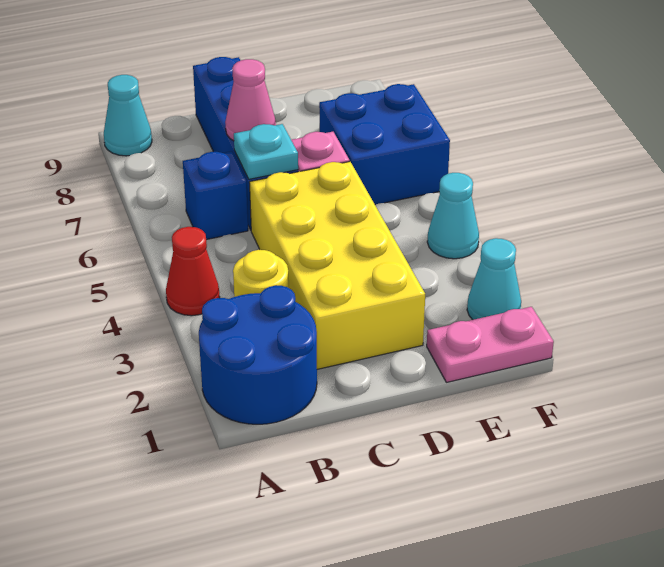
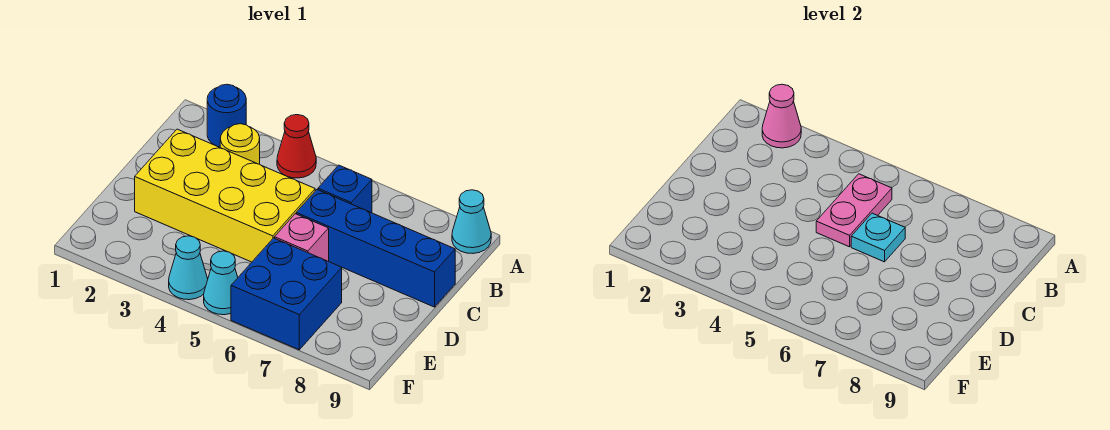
blue 2x2 round brick [199,286,317,424] -> blue 1x1 round brick [207,84,246,147]
pink 1x1 cone [225,59,276,141] -> pink 1x1 cone moved to [762,84,801,148]
pink 1x2 plate [427,307,554,382] -> pink 1x2 plate moved to [816,174,892,247]
cyan 1x1 cone [467,238,521,320] -> cyan 1x1 cone moved to [204,251,238,315]

